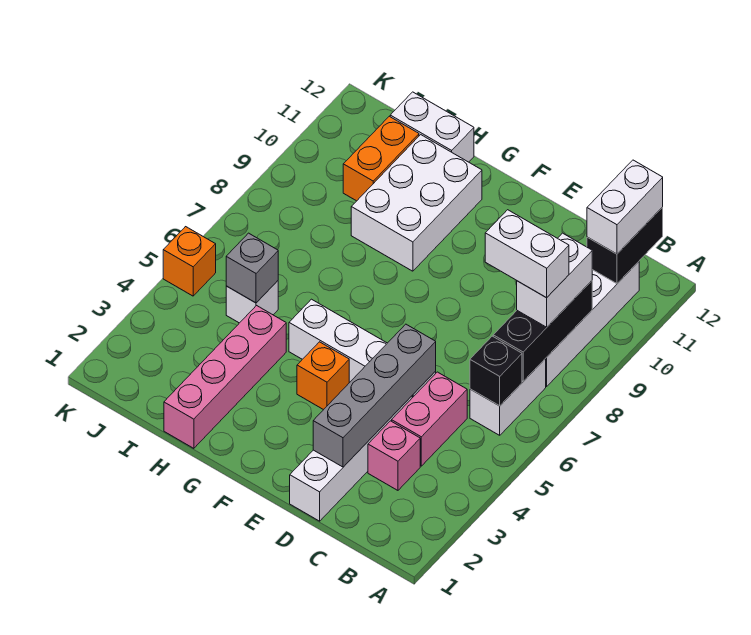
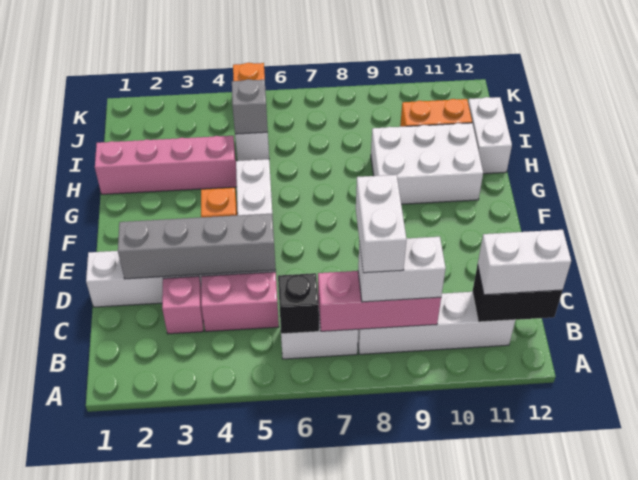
black 1x3 brick [493,281,592,381] -> pink 1x3 brick [318,271,441,331]

